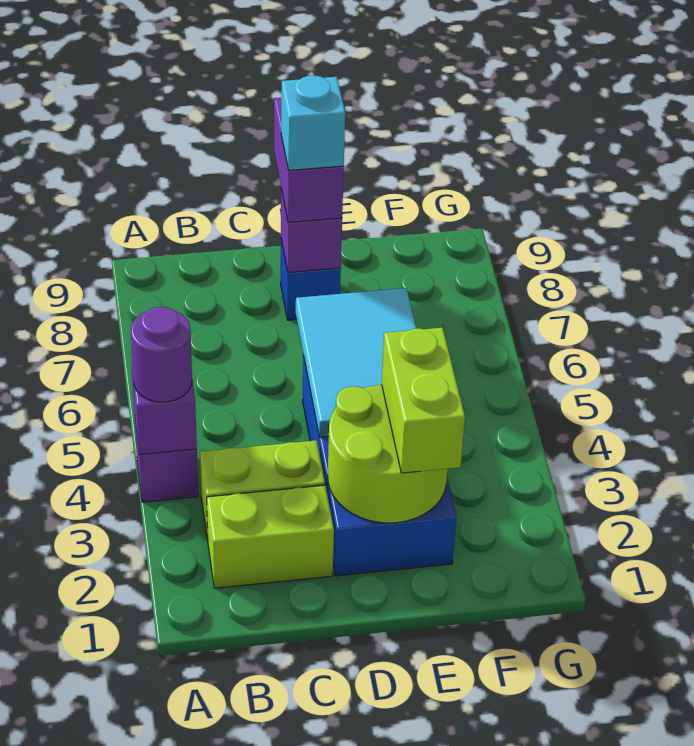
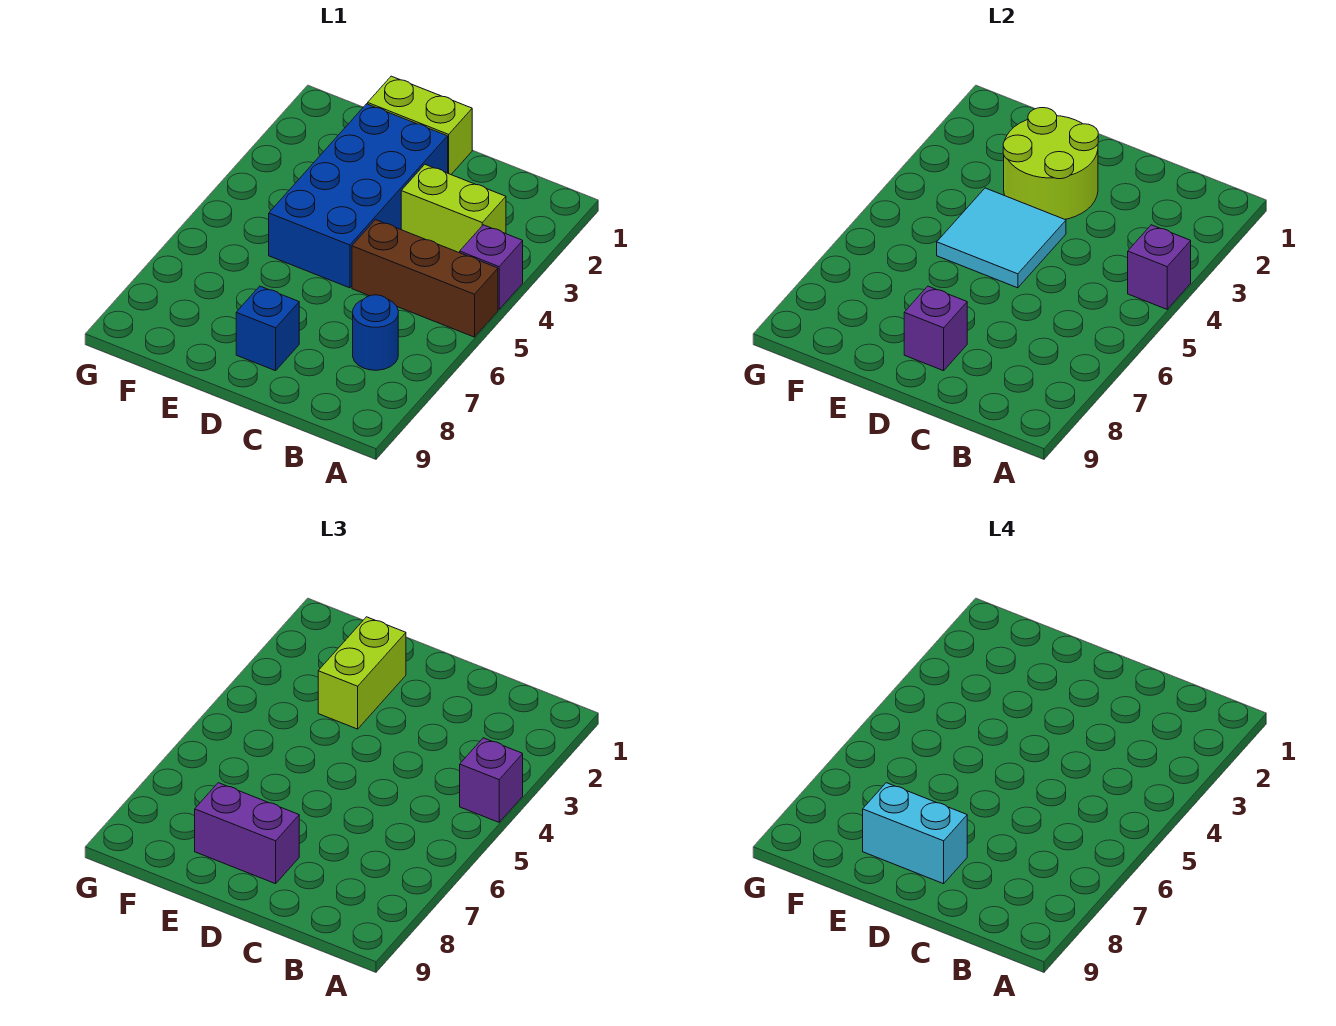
purple 1x1 round brick [131,307,192,402] -> purple 1x1 brick [460,738,523,822]
none -> brown 1x3 brick [352,220,498,337]
lime 1x2 brick [207,485,334,588] -> lime 1x2 brick moved to [368,76,472,174]
none -> blue 1x1 round brick [353,295,398,370]
cyan 2x3 tile [296,288,416,437] -> cyan 2x2 tile [937,188,1066,288]
purple 1x2 brick [274,98,344,223] -> purple 1x2 brick turned to [195,783,299,884]
cyan 1x1 brick [281,75,345,170] -> cyan 1x2 brick [863,783,967,884]

